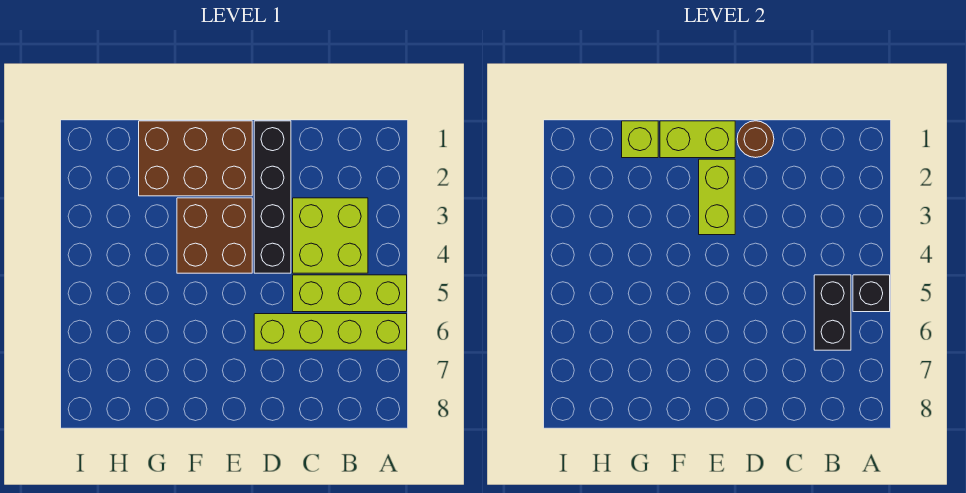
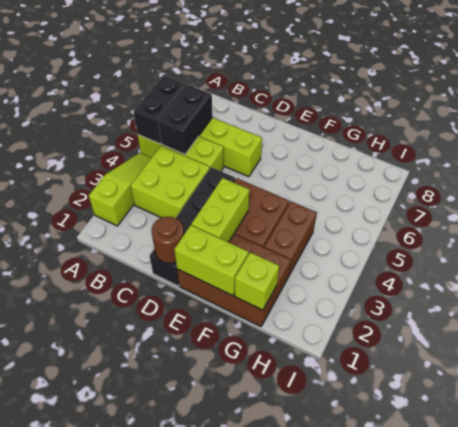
none -> lime 1x3 slope [89,153,151,226]
black 1x1 brick [853,275,890,312] -> black 1x2 brick [133,75,187,144]
none -> brown 1x2 brick [264,201,317,277]

